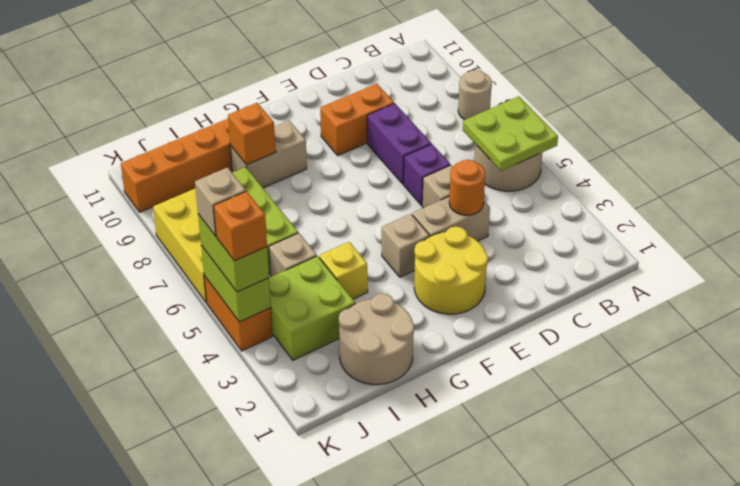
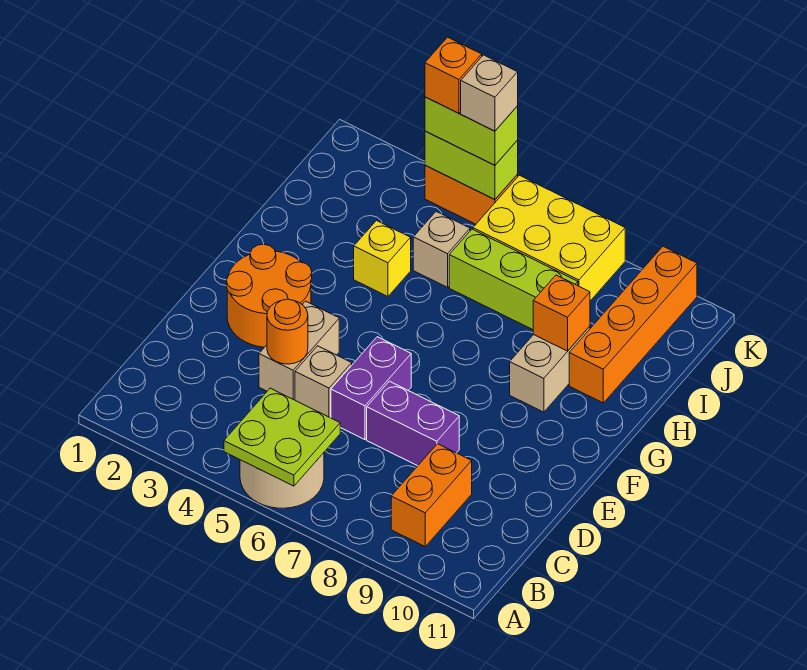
tan 1x1 round brick [458,70,492,120] -> none
purple 1x1 brick [404,144,450,205] -> purple 1x2 brick [331,337,411,440]
orange 1x2 brick [320,84,394,155] -> orange 1x2 brick moved to [391,444,472,546]
yellow 2x2 round brick [414,226,488,314] -> orange 2x2 round brick [226,244,312,347]
tan 1x1 brick [382,214,430,277] -> none
tan 2x2 round brick [339,293,414,385] -> none
lime 2x2 brick [269,256,355,360] -> none

